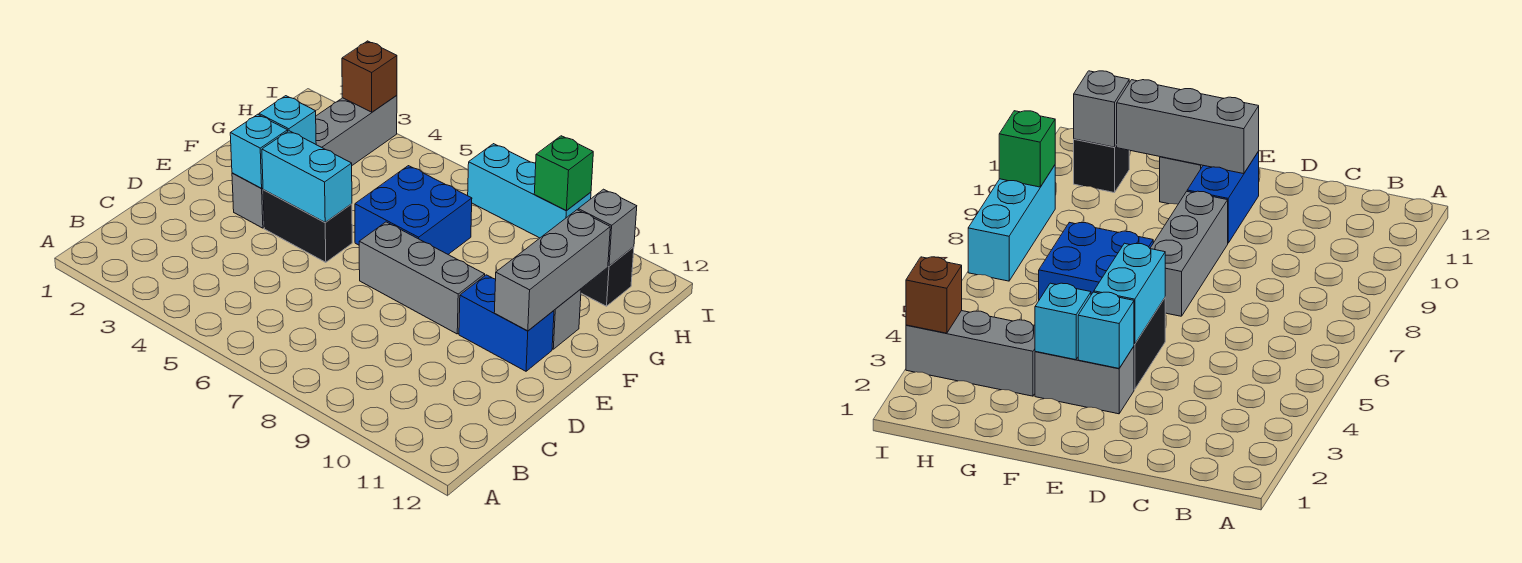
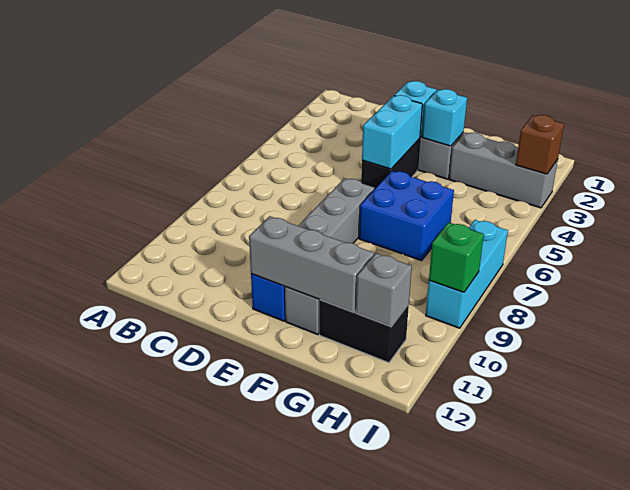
black 1x1 brick [581,247,634,306] -> black 1x2 brick [320,300,409,363]

